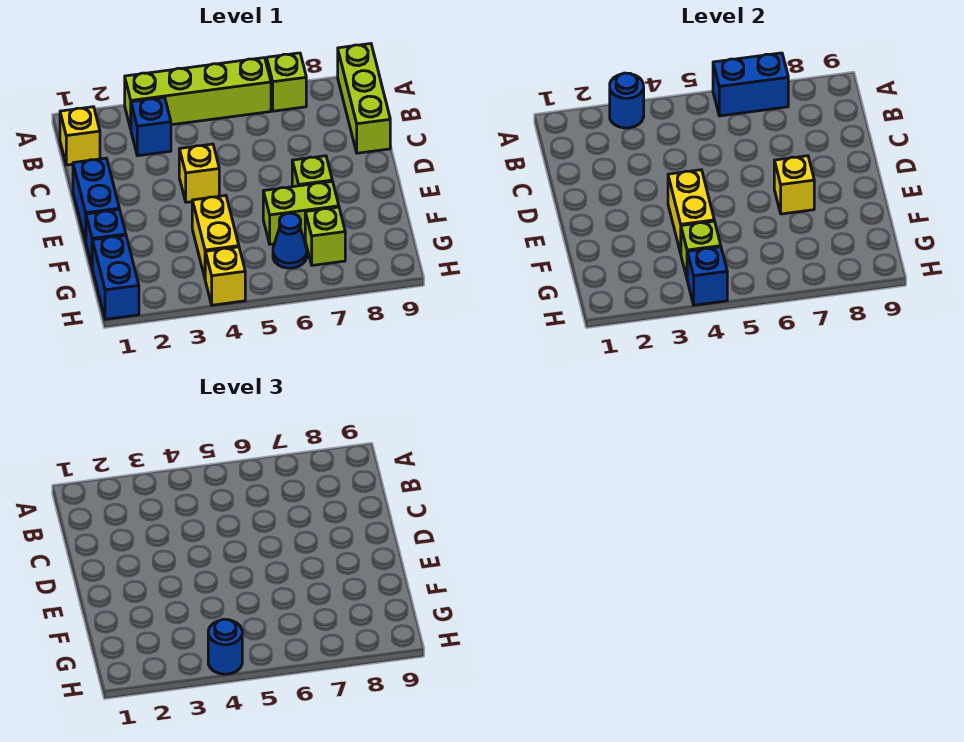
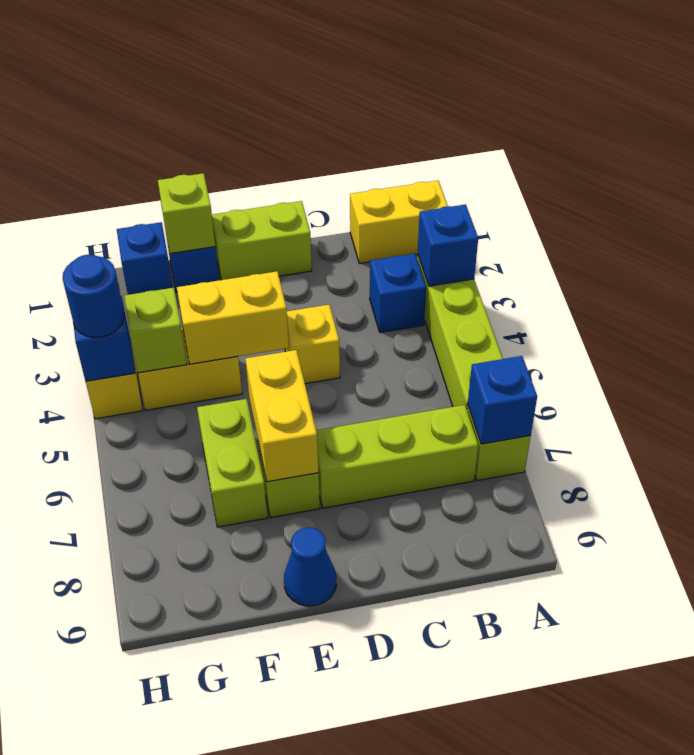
blue 1x1 round brick [610,73,644,128] -> blue 1x1 brick [418,204,478,286]
blue 1x2 brick [713,53,788,116] -> blue 1x1 brick [468,356,537,444]
lime 1x3 brick [338,44,390,153] -> lime 1x3 brick moved to [316,405,478,508]
yellow 1x1 brick [60,107,100,165] -> yellow 1x2 brick [350,181,448,264]
blue 1x2 brick [73,158,119,241] -> lime 1x2 brick [212,201,312,280]
yellow 1x1 brick [774,156,814,214] -> yellow 1x2 brick [245,350,319,482]
blue 1x2 brick [92,235,139,319] -> blue 1x1 brick [117,222,173,295]
blue 1x1 cone [273,213,307,268] -> blue 1x1 cone moved to [284,528,336,606]
lime 1x1 brick [305,207,345,265] -> lime 1x1 brick moved to [158,173,215,254]

